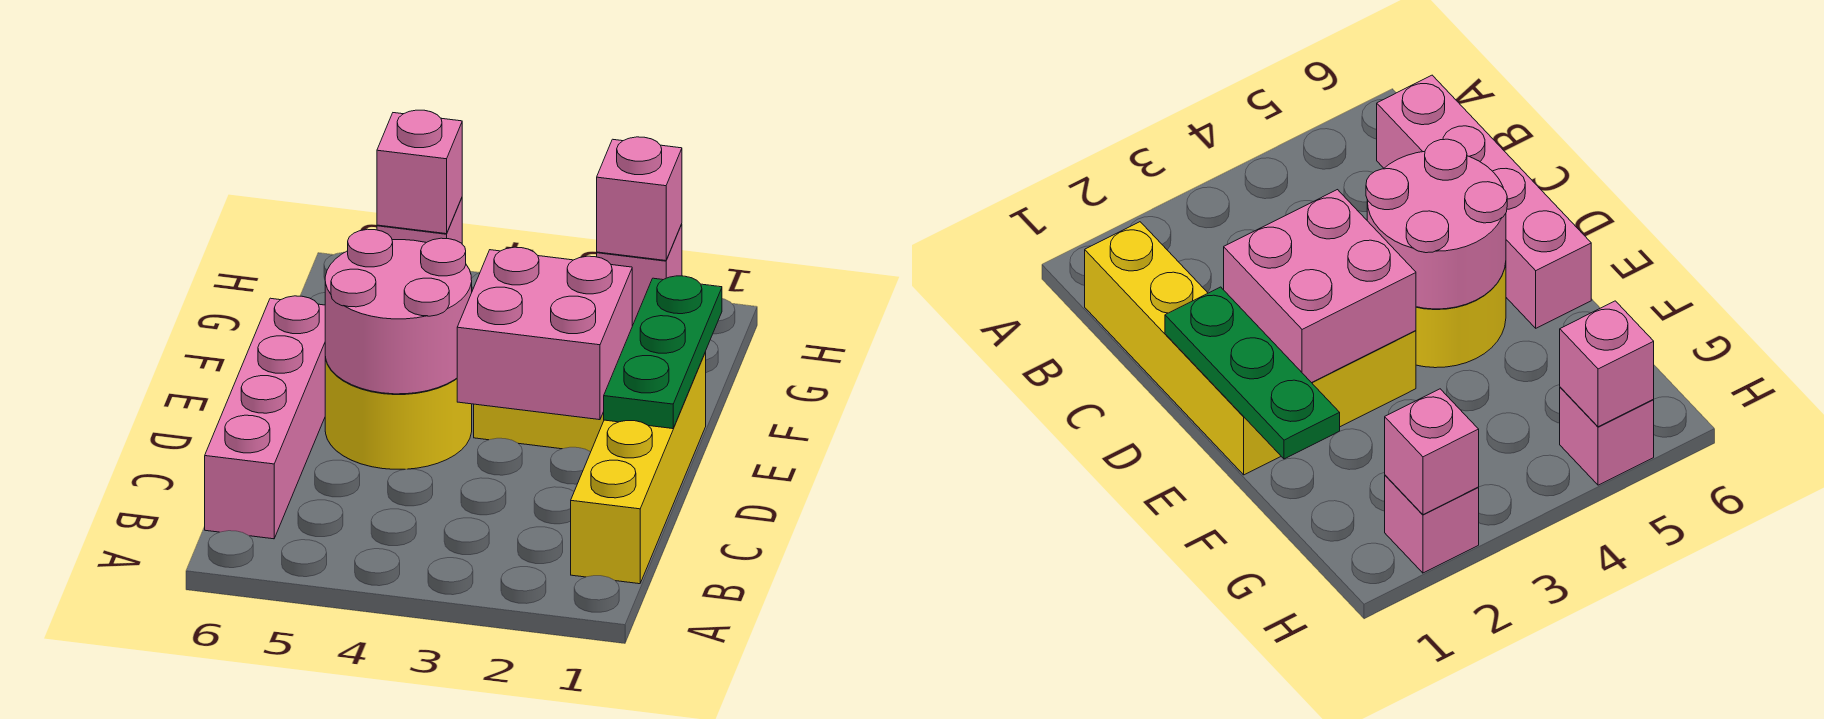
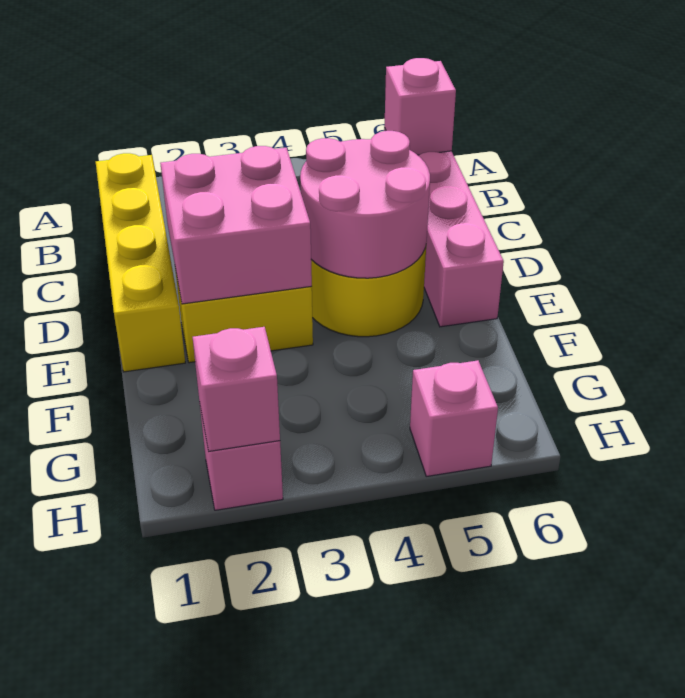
green 1x3 plate [604,276,722,429] -> none
pink 1x1 brick [377,110,462,234] -> pink 1x1 brick moved to [384,58,456,155]

